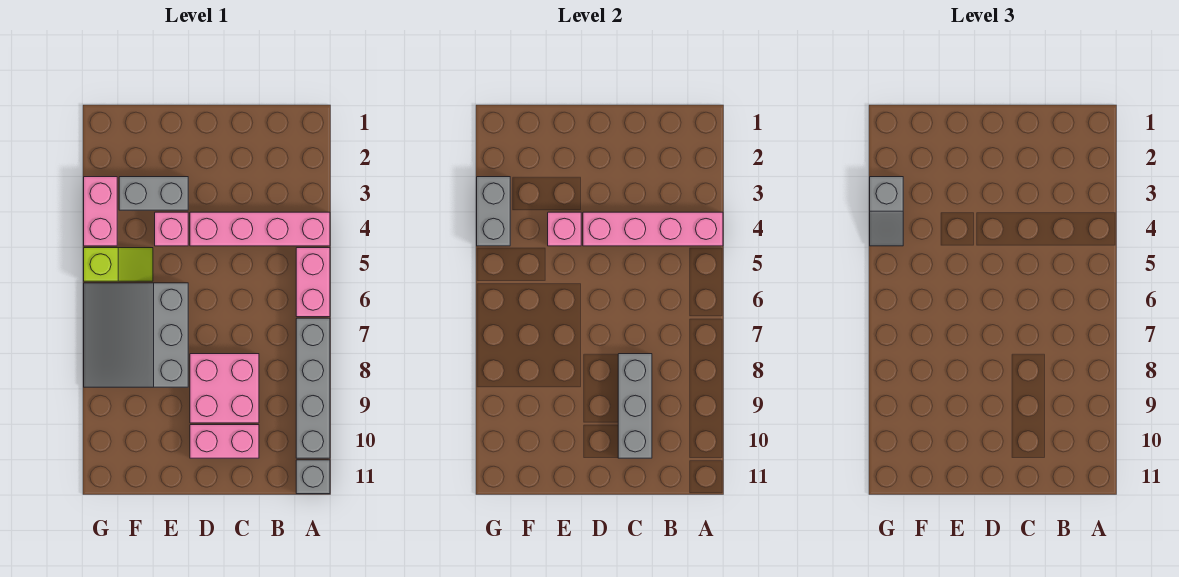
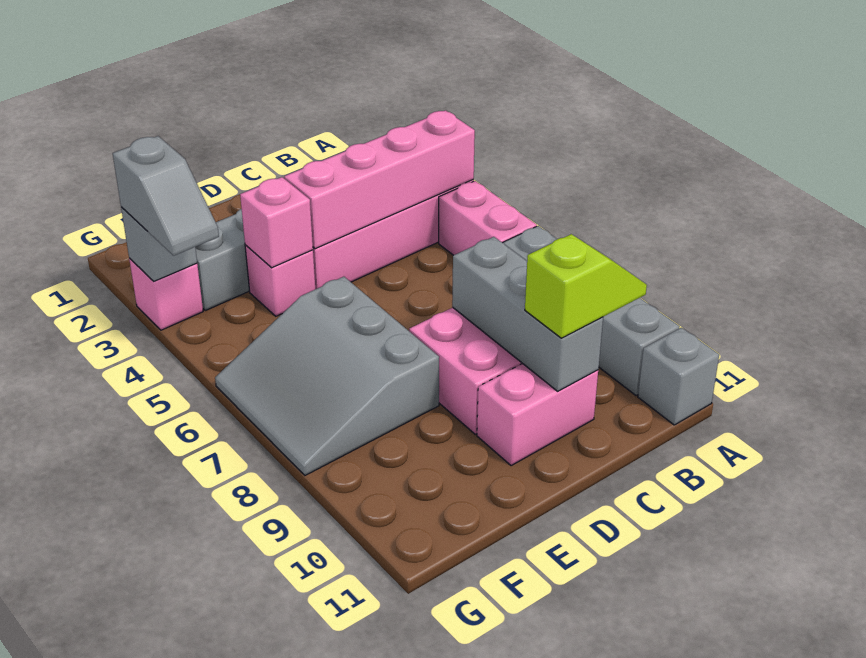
lime 1x2 slope [84,248,153,281] -> lime 1x2 slope moved to [525,234,647,338]
pink 1x2 brick [84,177,117,246] -> pink 1x1 brick [129,258,203,330]
grey 1x2 brick [477,177,510,246] -> grey 1x1 brick [121,207,197,281]

